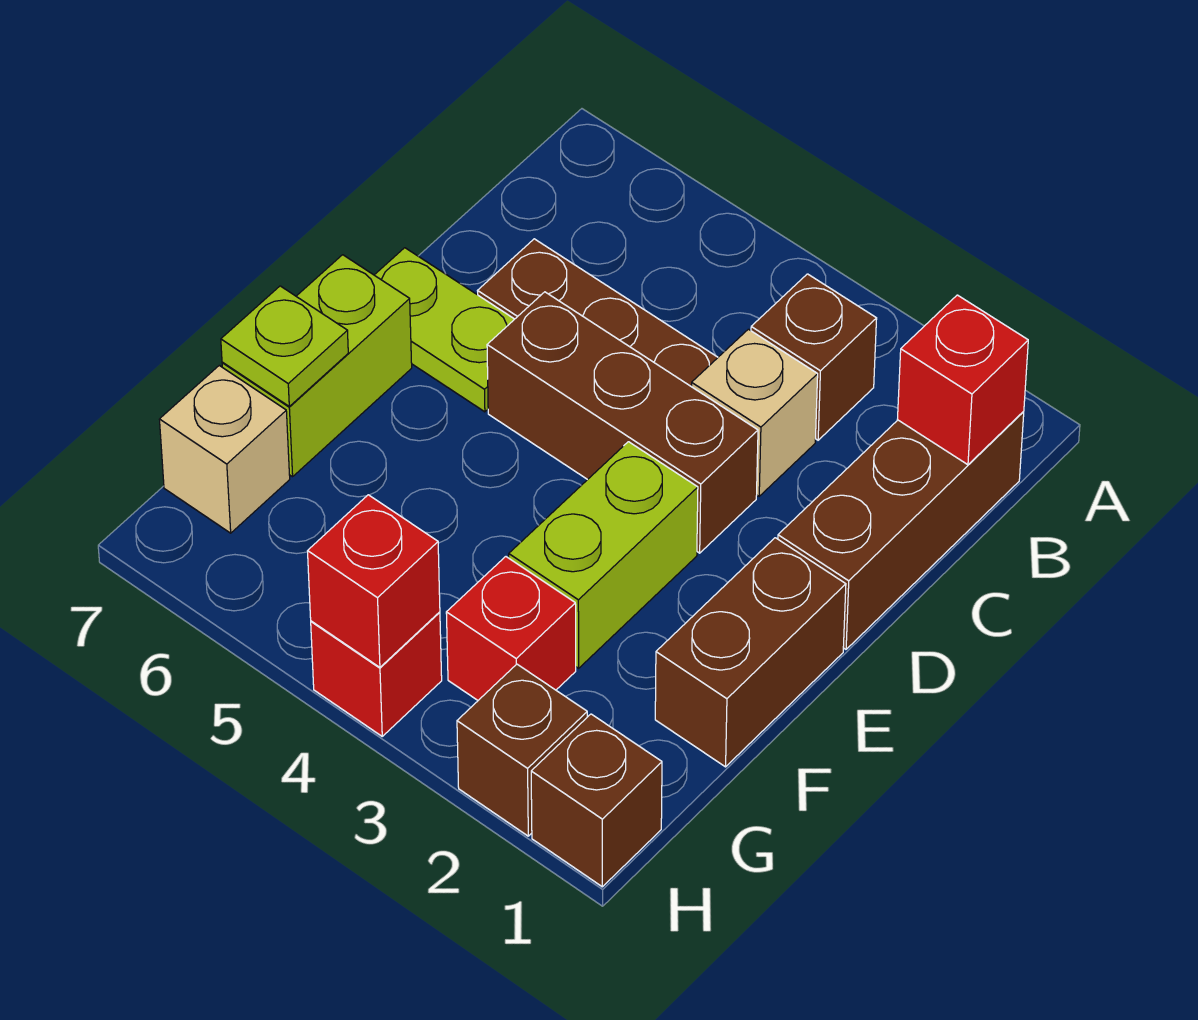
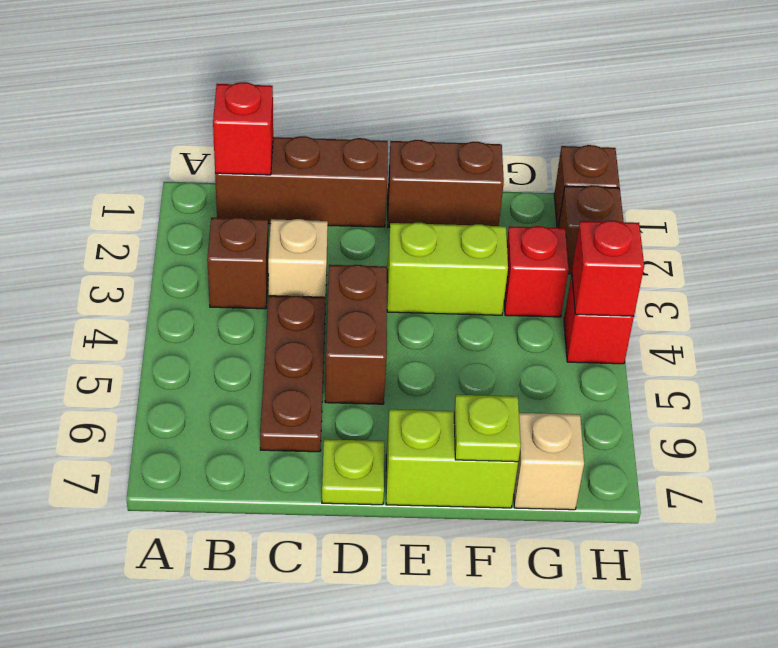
brown 1x3 brick [487,292,758,553] -> brown 1x2 brick [325,265,387,404]
lime 1x2 plate [375,248,514,412] -> lime 1x1 plate [322,439,384,505]

